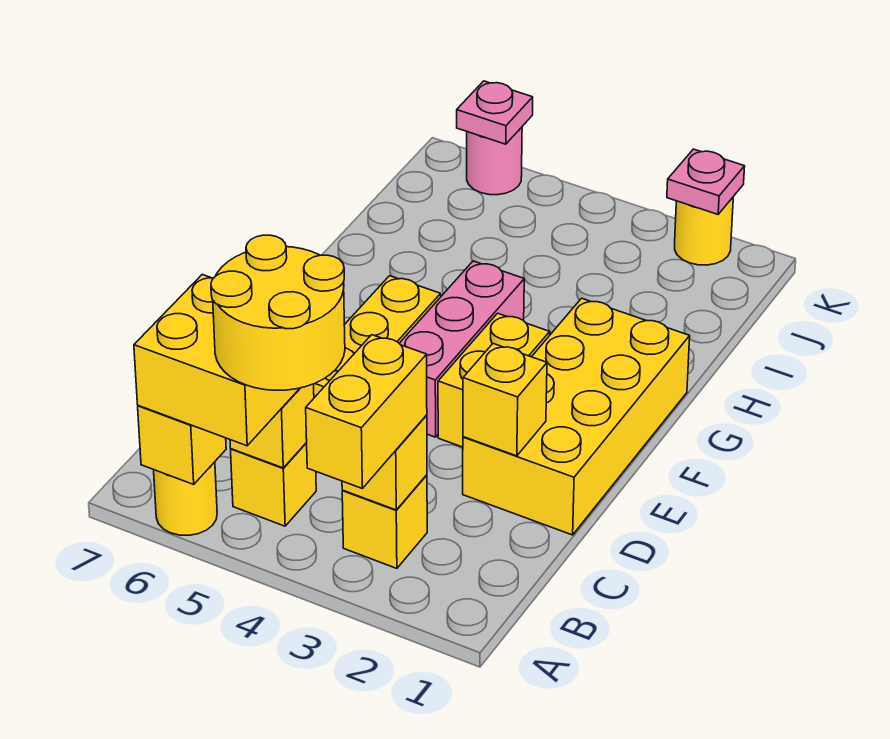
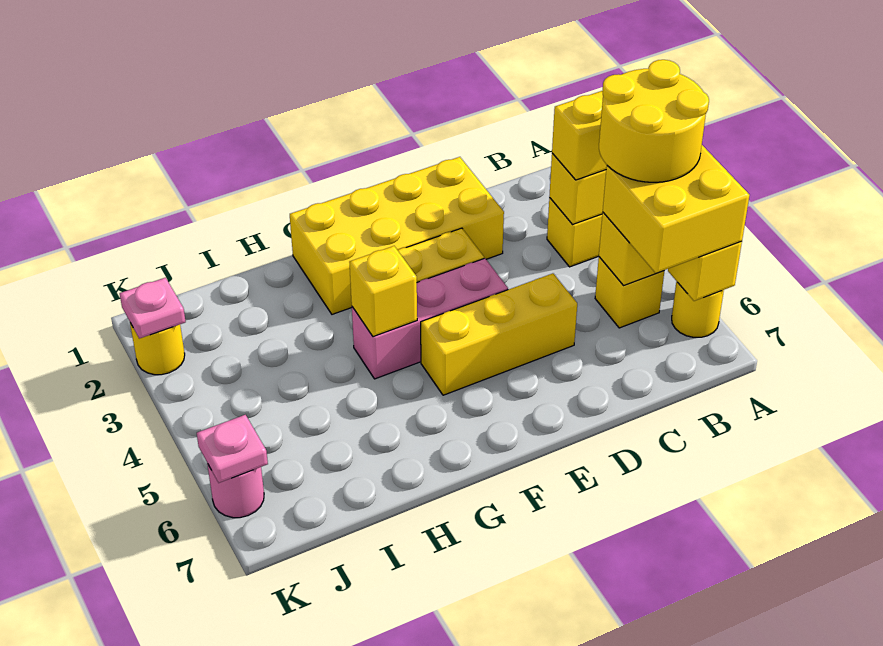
yellow 1x1 brick [463,344,547,456] -> yellow 1x1 brick moved to [349,246,417,337]

